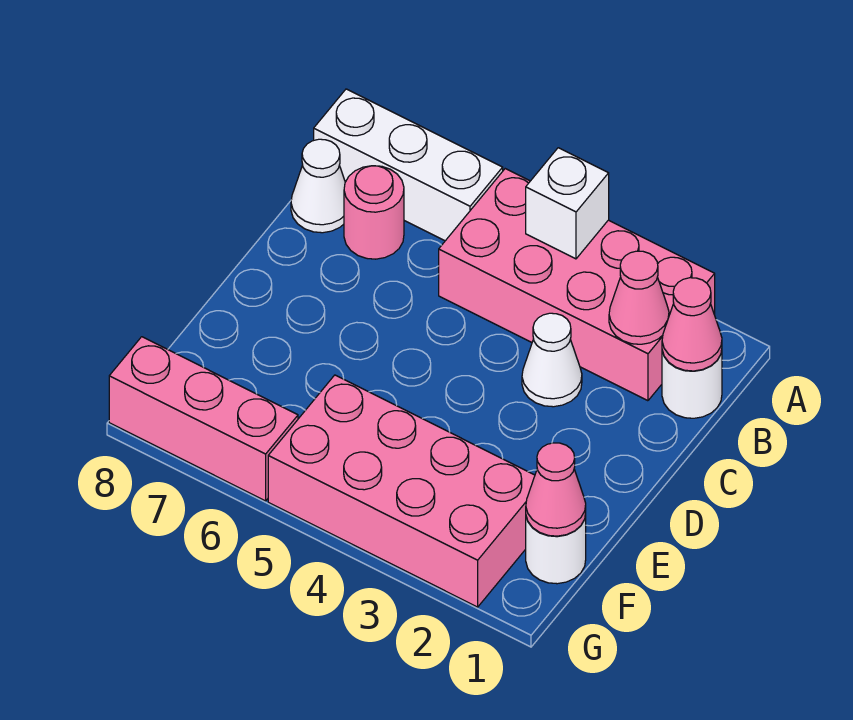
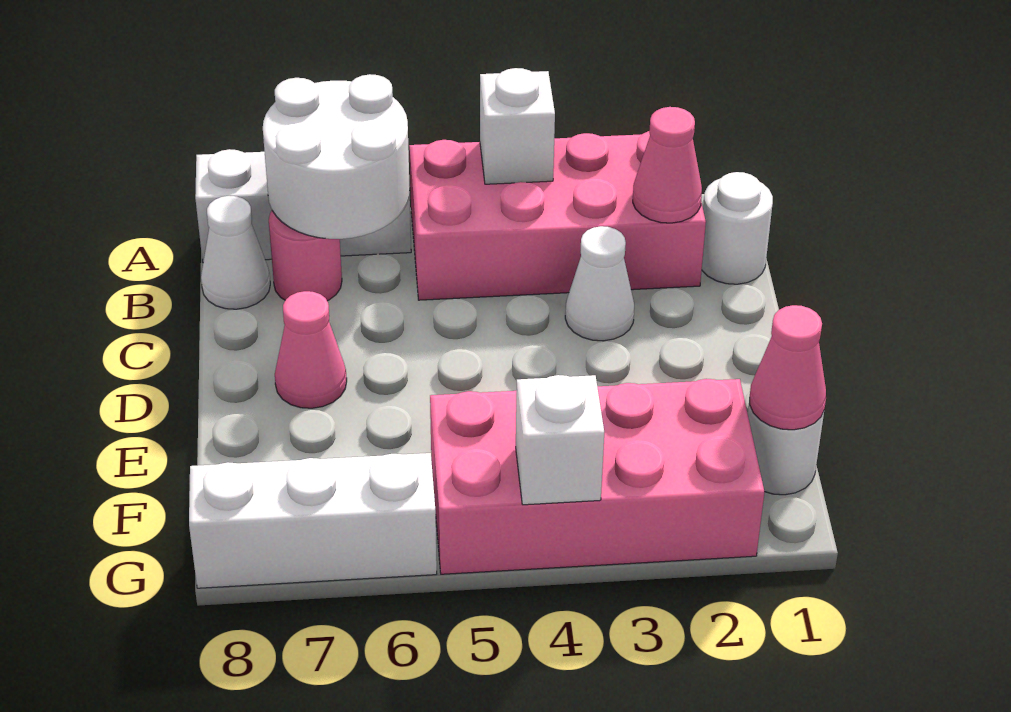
none -> white 2x2 round brick [263,74,410,239]
pink 1x1 cone [662,278,722,371] -> pink 1x1 cone moved to [275,291,347,408]
none -> white 1x1 brick [516,375,604,505]
pink 1x3 brick [109,337,298,501] -> white 1x3 brick [189,453,437,588]

